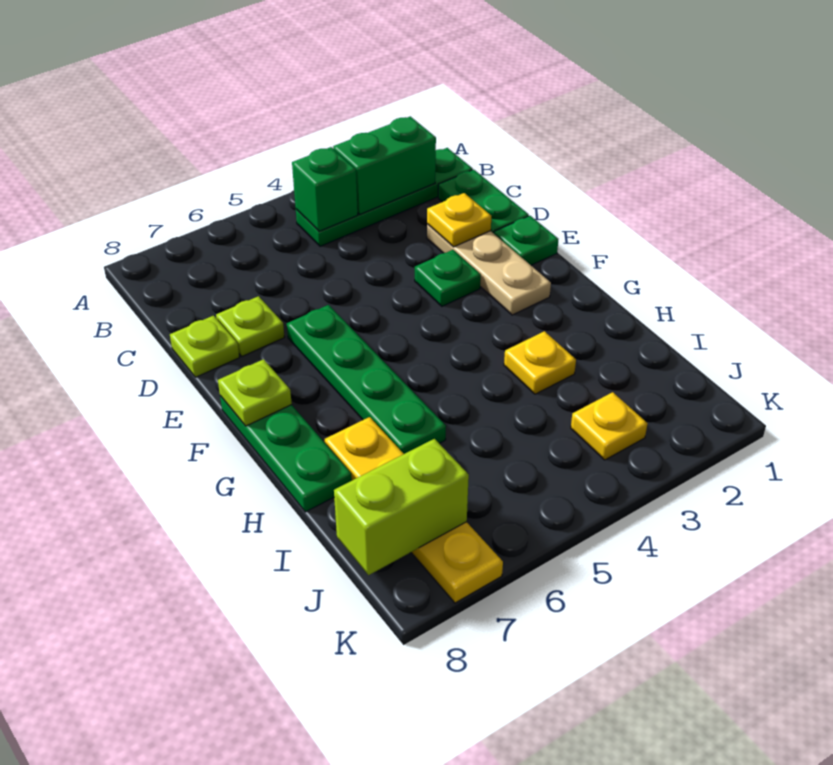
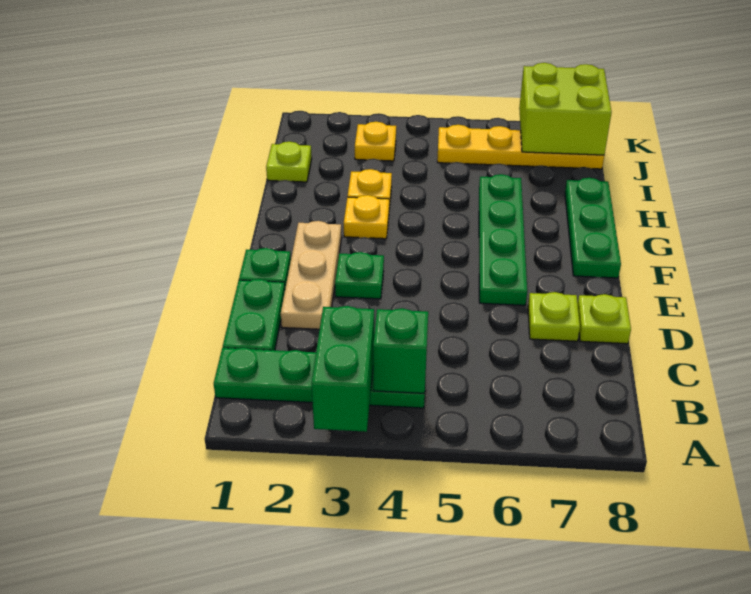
green 1x2 brick [333,116,436,214] -> green 1x2 brick turned to [311,306,374,432]
yellow 1x1 plate [427,193,491,247] -> yellow 1x1 plate moved to [344,195,389,239]
lime 1x1 plate [218,359,292,426] -> lime 1x1 plate moved to [266,142,312,182]
yellow 1x4 plate [325,417,503,603] -> yellow 1x4 plate turned to [437,125,604,169]
lime 1x2 brick [334,439,469,575] -> lime 2x2 brick [519,63,612,155]

